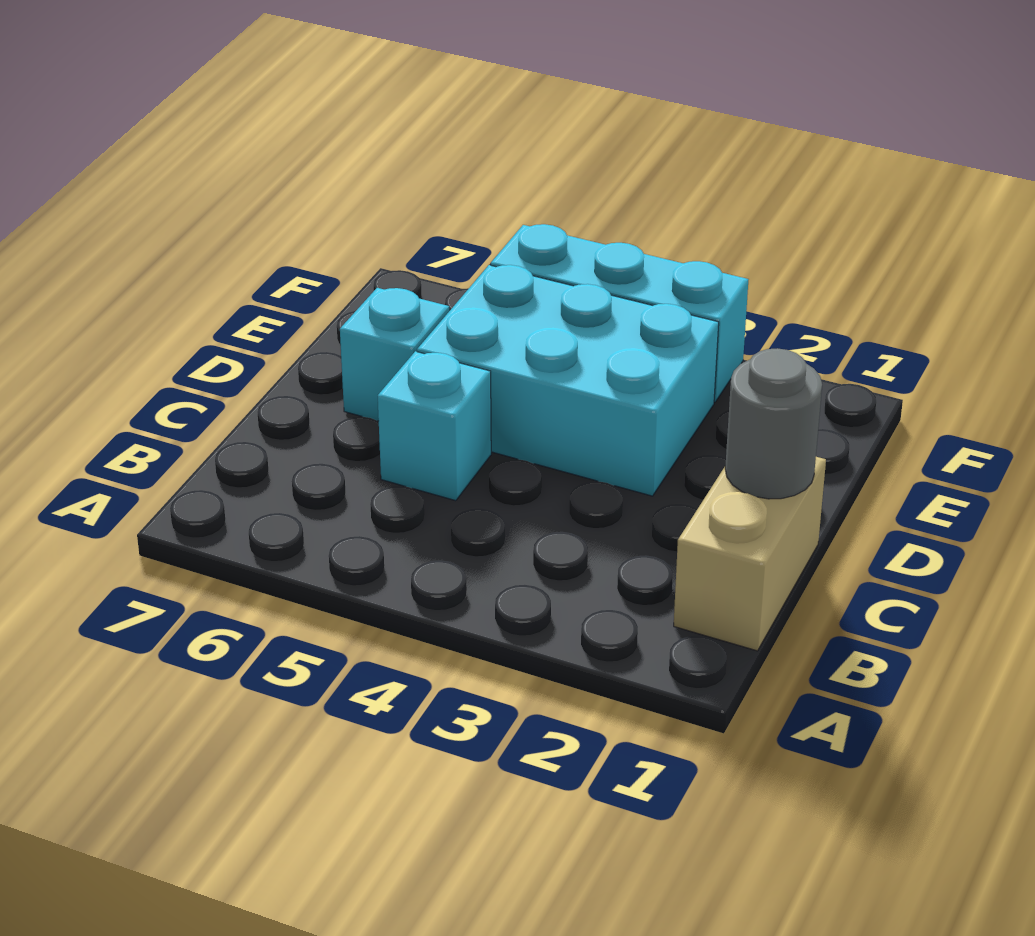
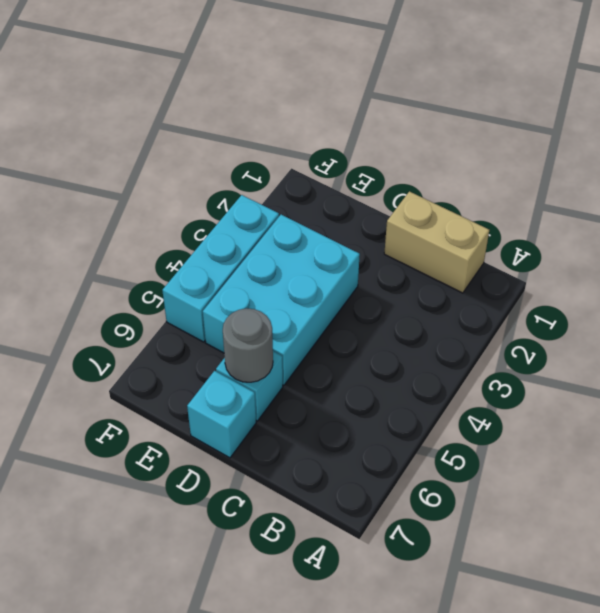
grey 1x1 round brick [725,348,822,499] -> grey 1x1 round brick moved to [223,308,273,382]
cyan 1x1 brick [378,351,491,501] -> cyan 1x1 brick moved to [187,371,256,458]

